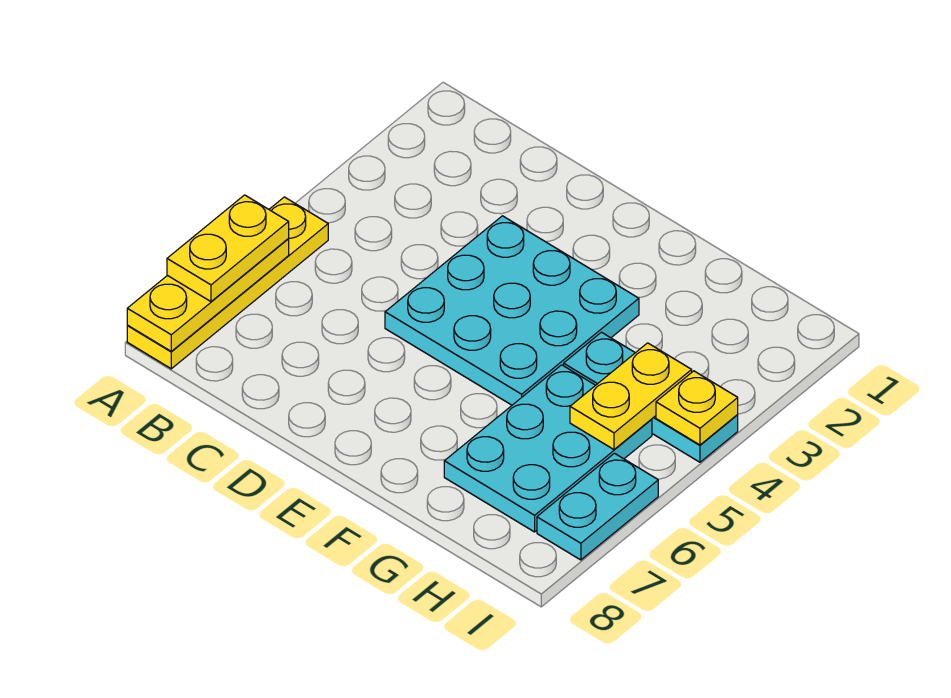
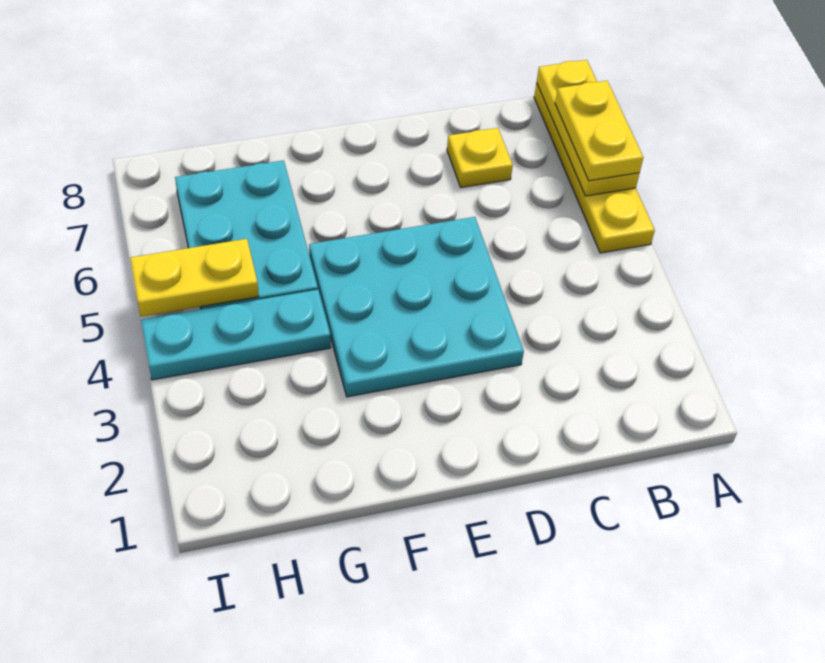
yellow 1x2 plate [570,343,692,449] -> yellow 1x2 plate turned to [130,239,259,317]
yellow 1x1 plate [656,371,738,445] -> yellow 1x1 plate moved to [447,128,513,187]
cyan 1x2 plate [537,453,658,560] -> none

